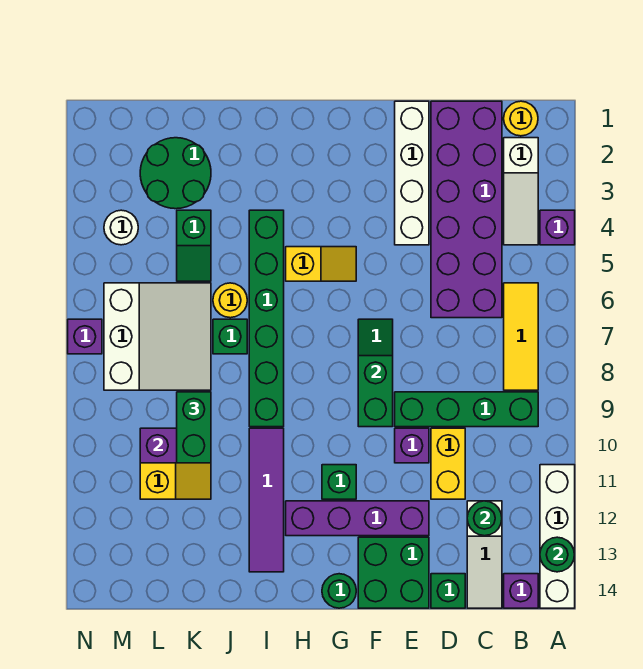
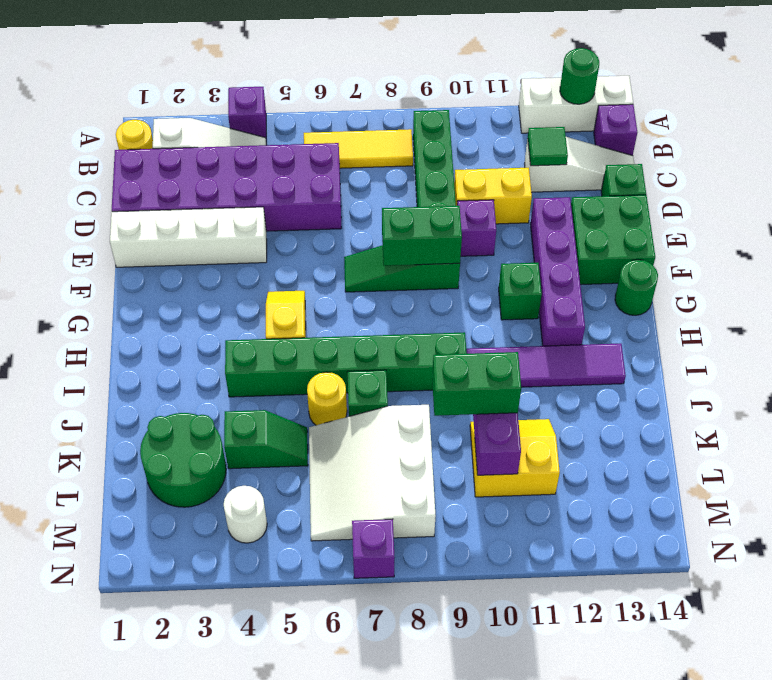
white 1x4 brick [540,465,575,608] -> white 1x3 brick [519,76,633,133]
green 1x1 round brick [467,501,502,536] -> green 1x1 tile [528,127,568,166]
white 3x3 slope [104,283,211,390] -> white 3x3 slope turned to [309,405,436,541]

